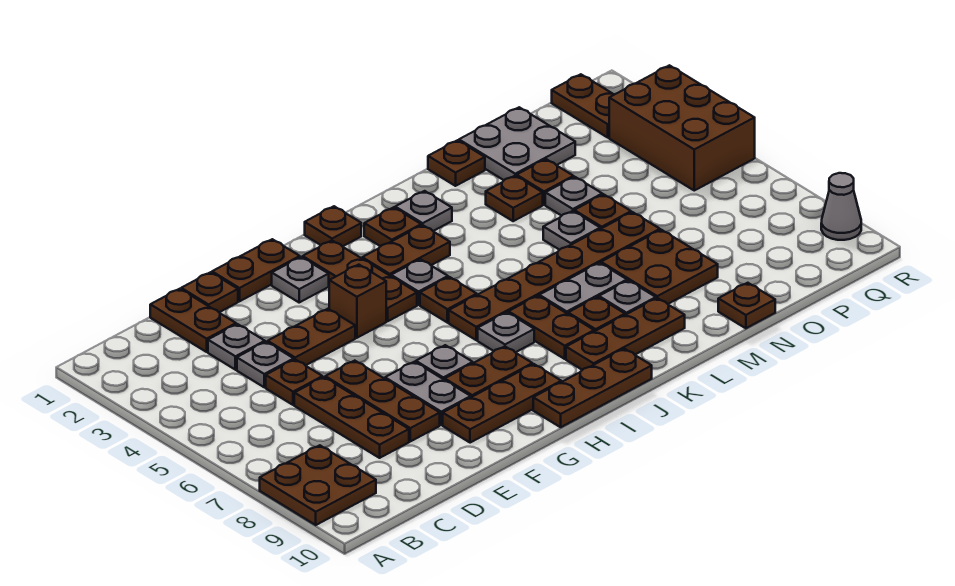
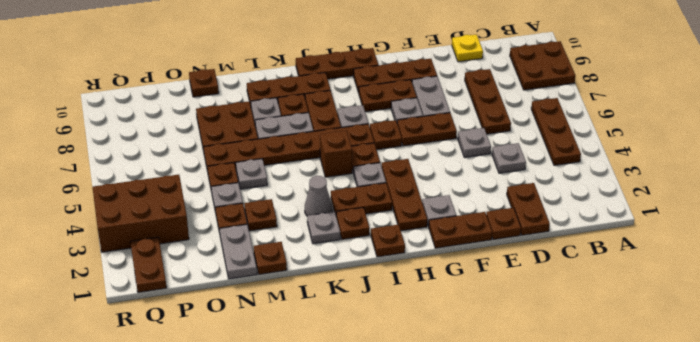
grey 1x1 plate [208,324,265,370] -> grey 1x1 plate moved to [458,128,491,158]
brown 1x1 plate [266,360,322,405] -> brown 1x1 plate moved to [370,120,402,150]
none -> yellow 1x1 plate [452,35,483,62]
brown 1x2 plate [268,309,355,366] -> brown 1x2 plate moved to [397,113,457,146]
brown 1x3 plate [325,361,440,441] -> brown 1x3 plate moved to [531,98,581,165]
brown 1x1 brick [329,265,386,338] -> brown 1x1 brick moved to [320,131,352,177]
grey 2x2 plate [459,107,575,180] -> grey 1x2 plate [219,224,257,279]
brown 2x3 brick [609,65,755,190] -> brown 2x3 brick turned to [92,175,189,252]
grey 1x1 cone [821,173,861,240] -> grey 1x1 cone moved to [305,176,332,216]

